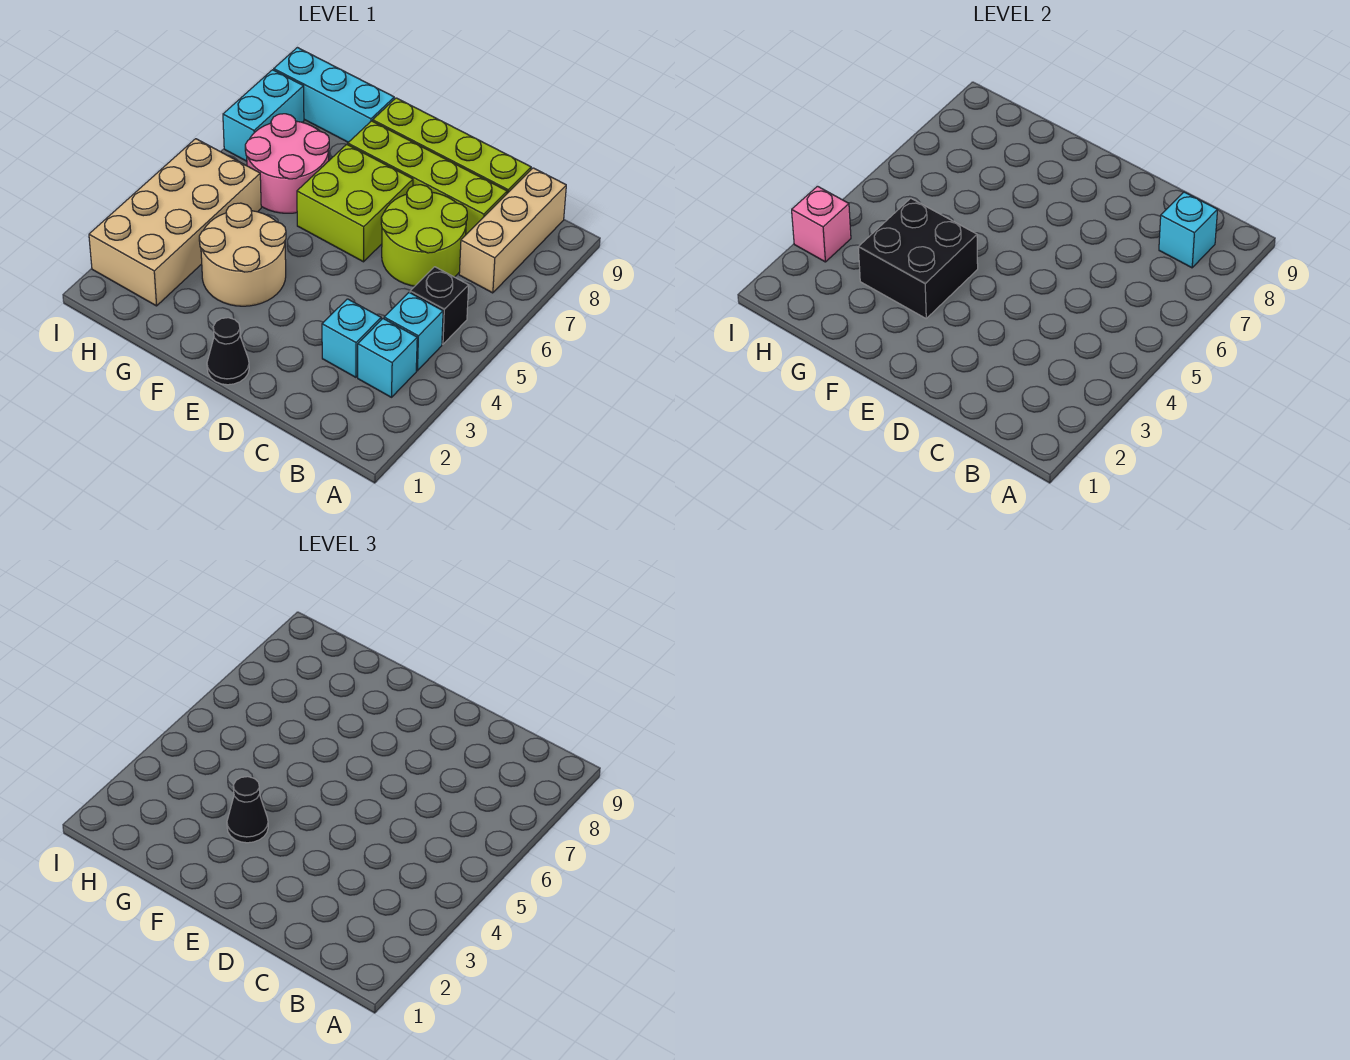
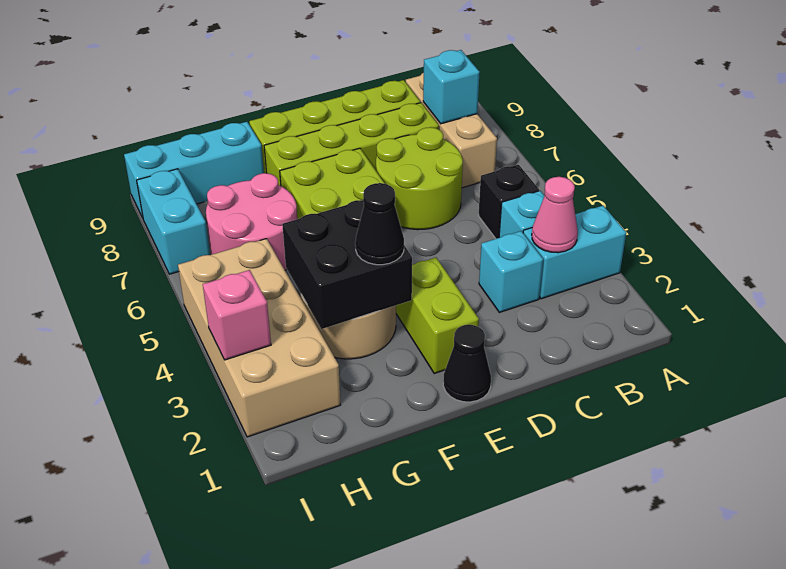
cyan 1x1 brick [358,319,417,397] -> cyan 1x2 brick [523,206,626,299]
none -> pink 1x1 cone [532,177,578,253]
none -> lime 1x2 brick [396,258,479,373]

